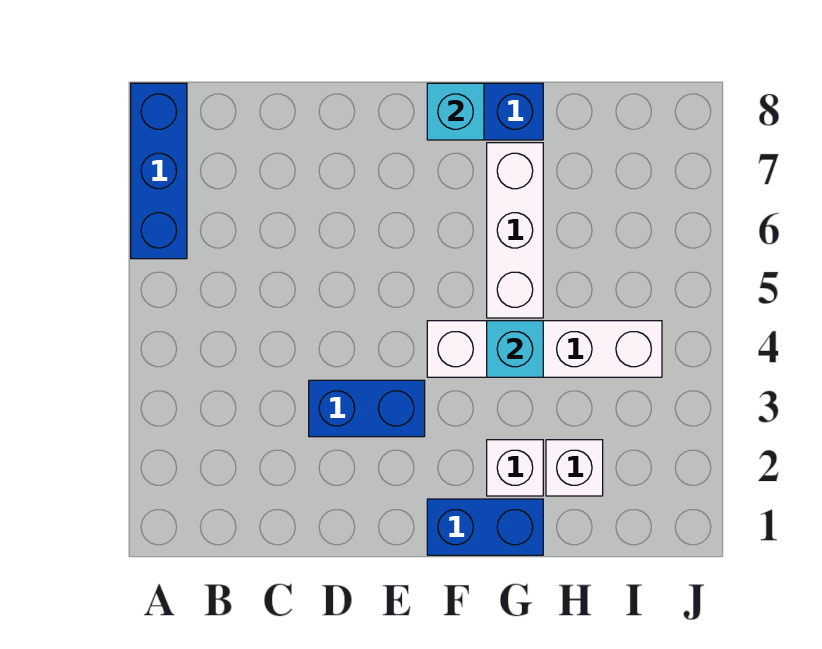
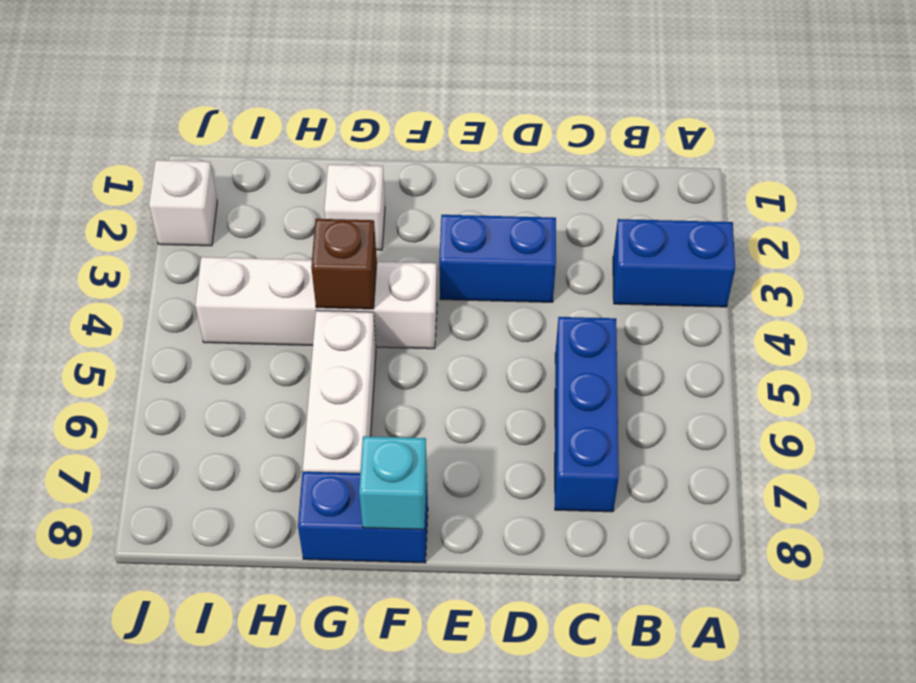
blue 1x3 brick [131,83,187,259] -> blue 1x3 brick moved to [555,317,619,512]
blue 1x2 brick [427,499,543,555] -> blue 1x2 brick moved to [613,219,735,307]
cyan 1x1 brick [487,321,543,377] -> brown 1x1 brick [311,219,377,309]
white 1x1 brick [546,440,603,496] -> white 1x1 brick moved to [149,160,217,246]

